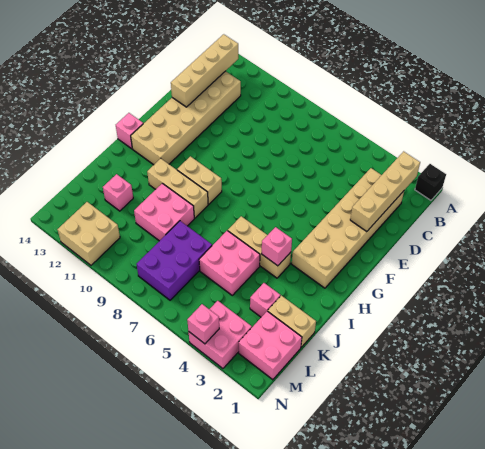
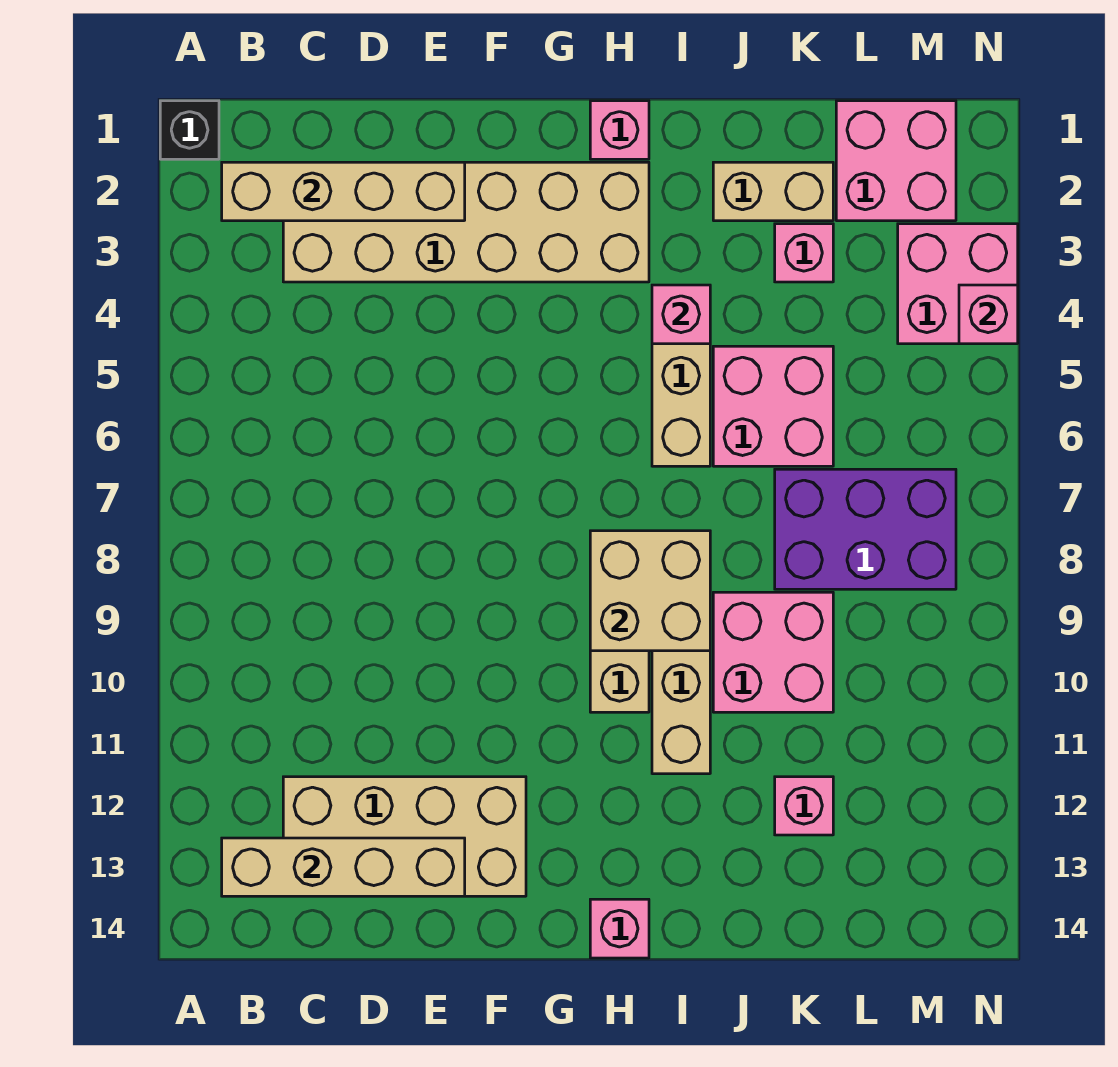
tan 2x6 brick [131,71,241,165] -> tan 2x4 brick [283,777,526,896]
none -> pink 1x1 brick [590,101,649,159]
tan 1x2 brick [268,296,316,347] -> tan 1x2 brick turned to [713,162,833,221]
tan 2x2 brick [58,202,120,265] -> tan 2x2 brick moved to [590,531,710,651]

